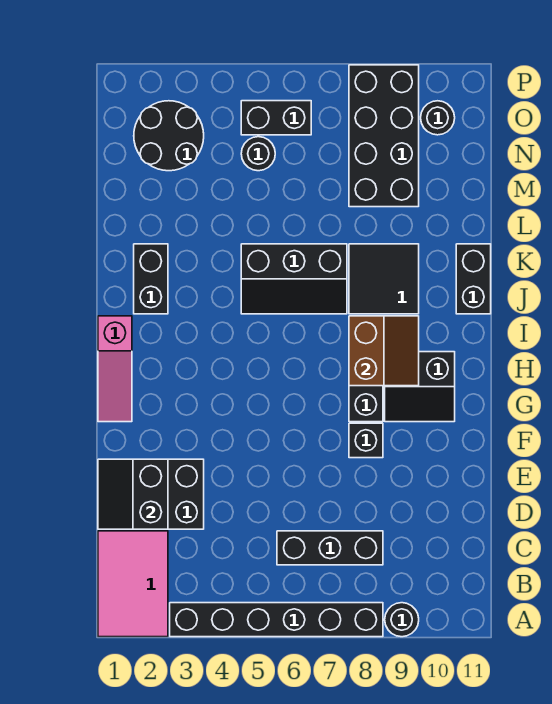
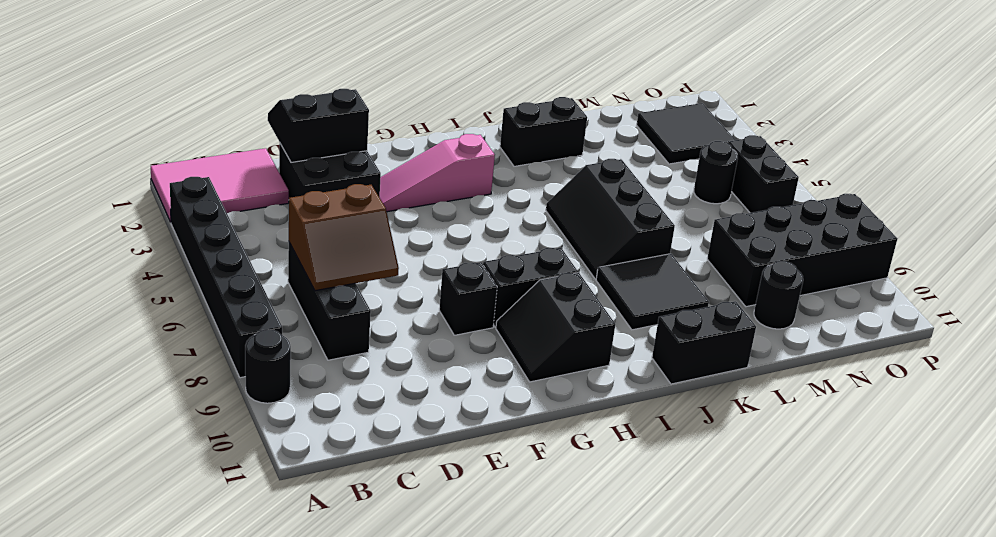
pink 1x3 slope [98,316,132,422] -> pink 1x3 slope moved to [380,134,495,212]
brown 2x2 slope [349,316,419,386] -> brown 2x2 slope moved to [289,184,399,291]
black 2x2 round brick [134,101,204,171] -> black 2x2 tile [637,103,735,164]
black 1x1 round brick [421,101,455,135] -> black 1x1 round brick moved to [754,261,803,329]

